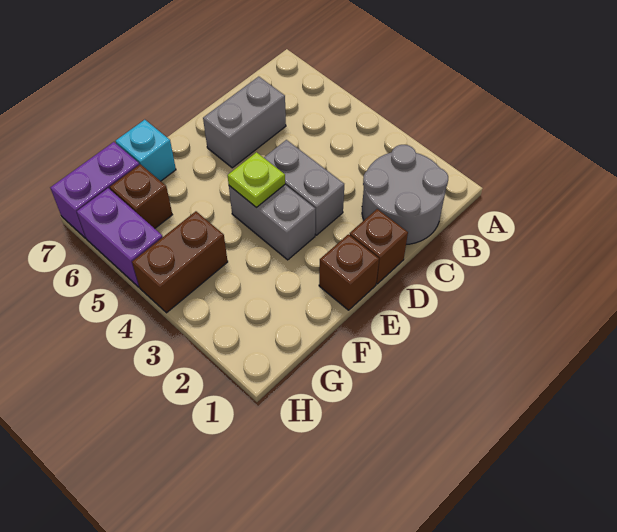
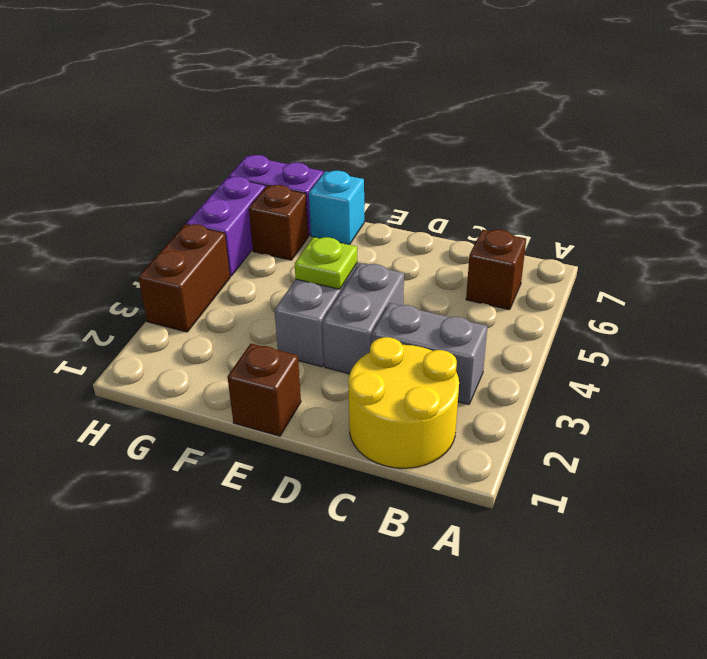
grey 2x2 round brick [362,145,448,244] -> yellow 2x2 round brick [348,337,459,468]
grey 1x2 brick [203,77,286,168] -> grey 1x2 brick moved to [372,303,487,404]
brown 1x1 brick [350,209,408,284] -> brown 1x1 brick moved to [466,230,526,310]
brown 1x2 brick [132,211,228,313] -> brown 1x2 brick turned to [138,224,230,332]

